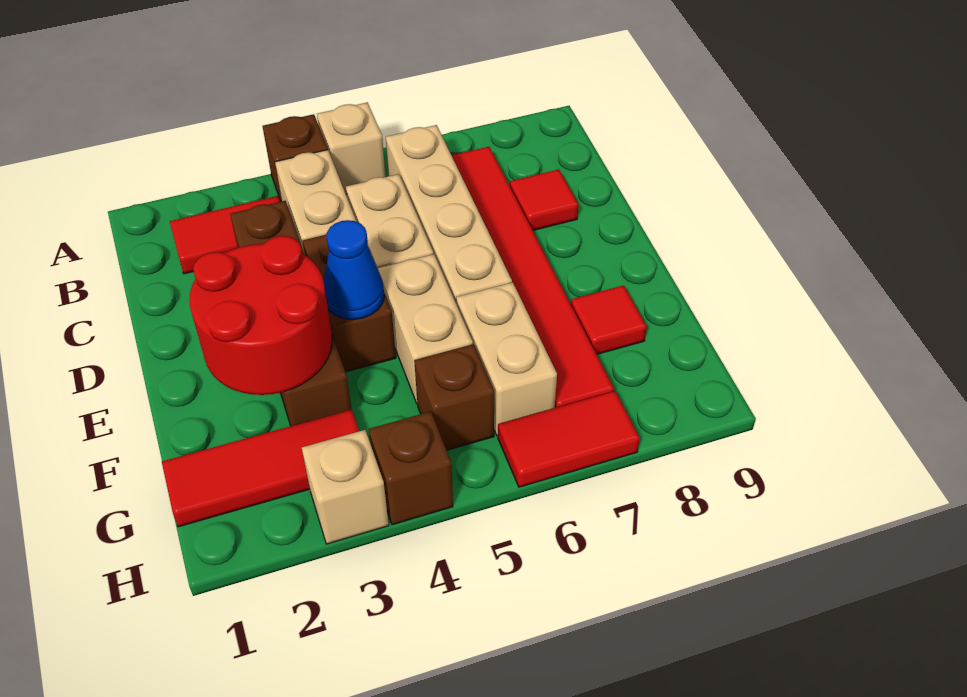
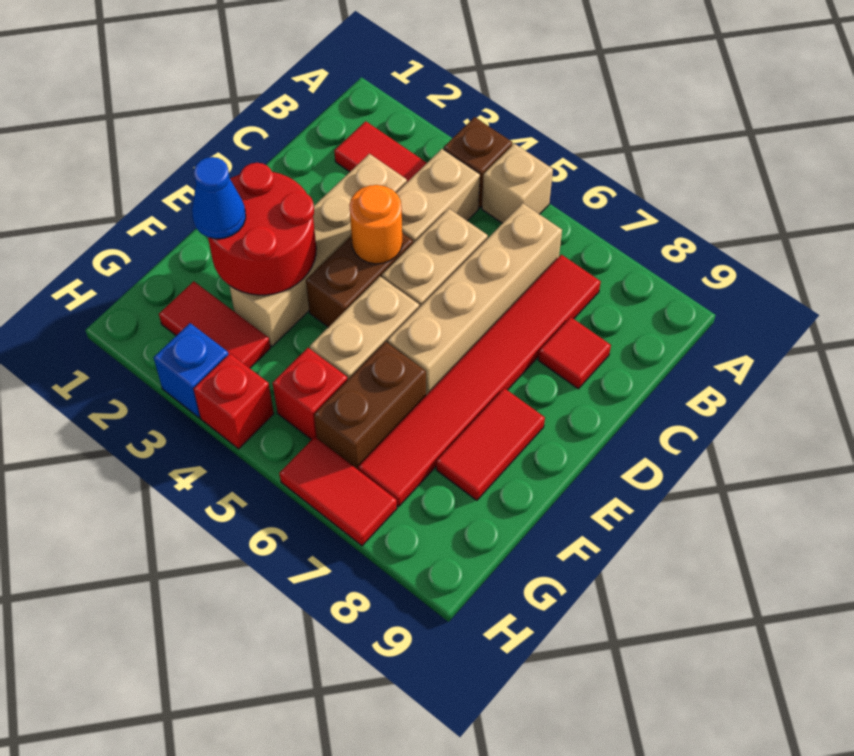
brown 1x4 brick [230,201,351,426] -> tan 1x4 brick [230,154,407,346]
none -> orange 1x1 round brick [349,185,402,264]
blue 1x1 cone [324,220,384,320] -> blue 1x1 cone moved to [192,157,246,239]
tan 1x2 brick [456,282,557,436] -> brown 1x2 brick [314,342,426,470]
red 1x1 tile [571,285,647,354] -> red 1x2 tile [436,388,545,500]
red 1x3 tile [162,409,359,527] -> red 1x2 tile [159,281,271,368]
brown 1x1 brick [414,344,494,450] -> red 1x1 brick [273,348,348,440]
tan 1x1 brick [302,430,389,544] -> blue 1x1 brick [154,323,229,418]
brown 1x1 brick [369,412,453,525] -> red 1x1 brick [193,354,274,449]

